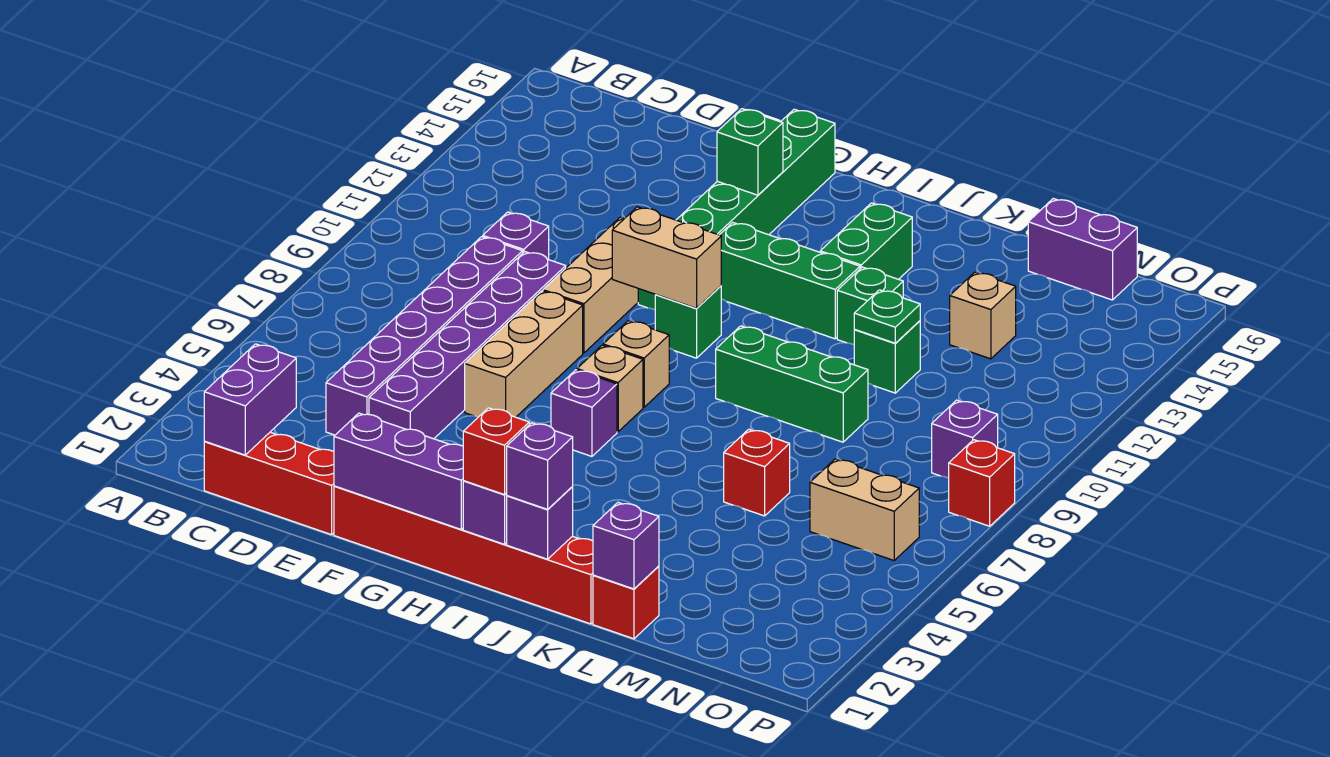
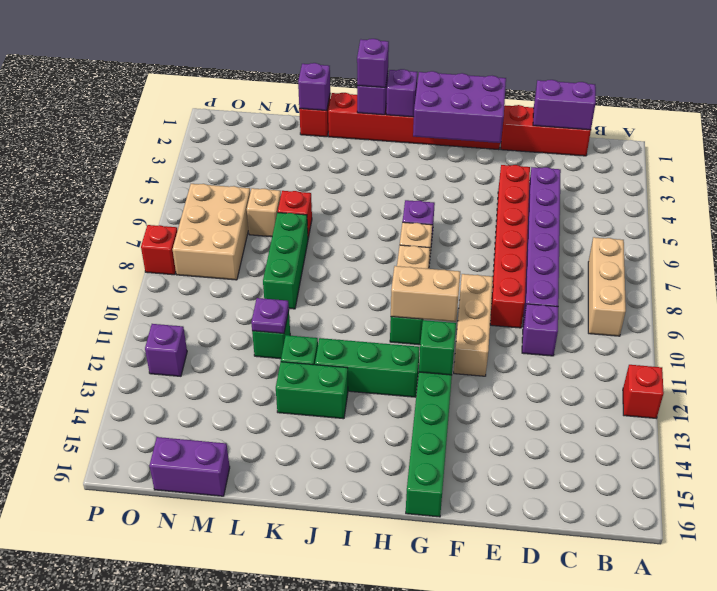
purple 1x2 brick [204,344,296,455] -> purple 1x2 brick turned to [533,80,596,130]
purple 1x6 brick [369,252,566,439] -> red 1x6 brick [490,165,530,328]
purple 1x3 brick [334,413,463,529] -> purple 2x3 brick [413,71,506,143]
tan 1x3 brick [465,291,583,417] -> tan 1x3 brick moved to [588,237,626,336]
green 1x1 brick [717,109,783,195] -> green 1x1 brick moved to [419,320,456,375]
red 1x1 brick [463,408,529,495] -> red 1x1 brick moved to [623,365,664,418]
green 1x3 brick [716,326,868,442] -> green 1x3 brick turned to [263,212,308,309]
green 1x2 brick [820,203,912,279] -> green 1x2 brick turned to [276,362,348,419]
green 1x1 plate [854,290,920,343] -> purple 1x1 plate [251,298,289,334]
tan 1x1 brick [950,272,1016,359] -> tan 1x1 brick moved to [247,188,281,237]
tan 1x2 brick [810,459,919,560] -> tan 2x3 brick [173,184,250,280]
purple 1x1 brick [932,400,998,478] -> purple 1x1 brick moved to [145,324,187,376]

